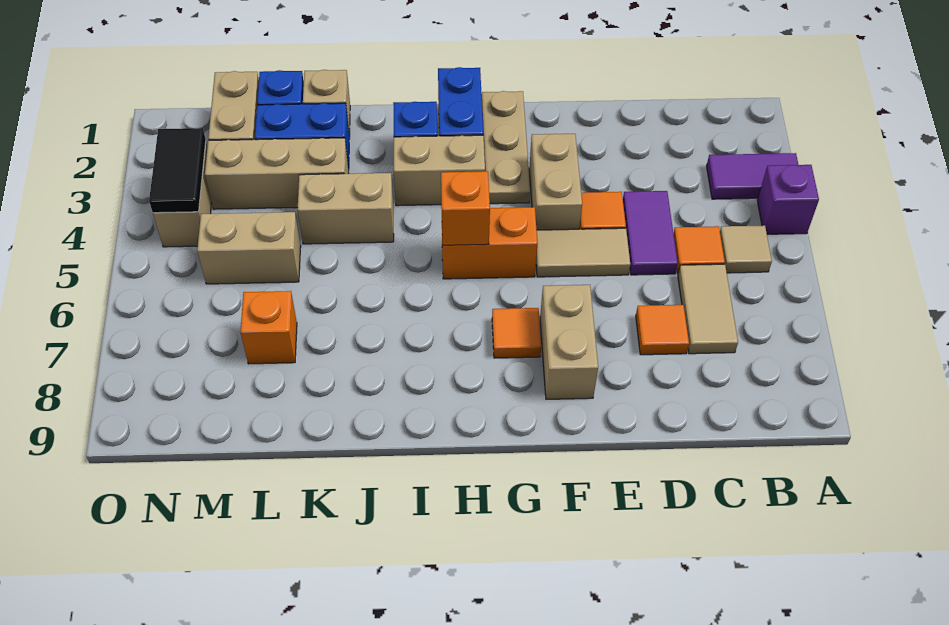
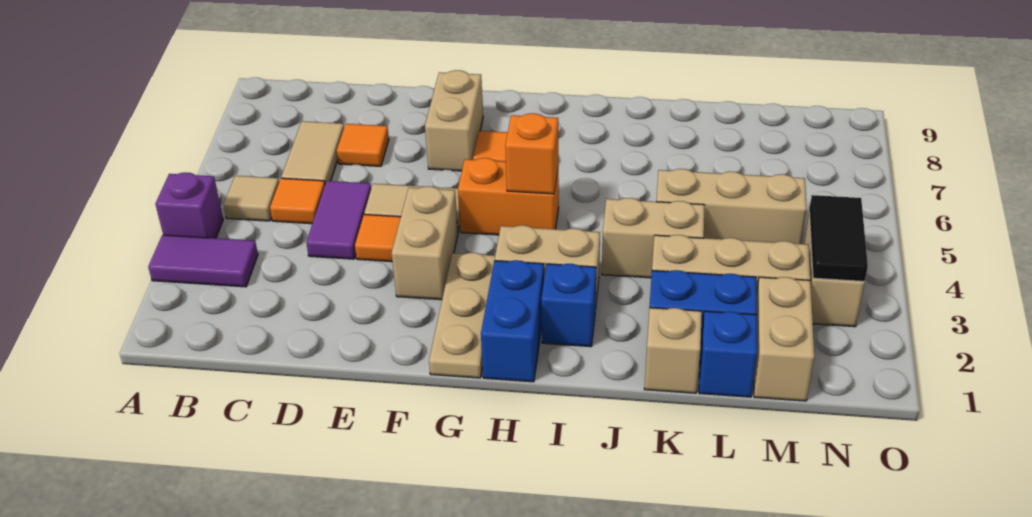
tan 1x2 brick [197,212,301,284] -> tan 1x3 brick [656,169,807,244]
orange 1x1 brick [240,291,297,364] -> none

